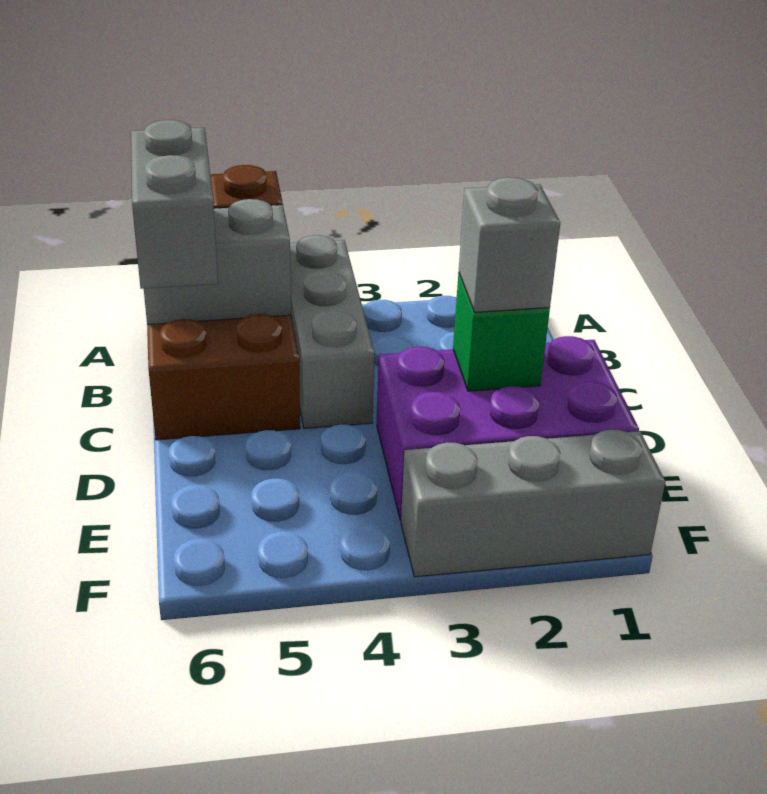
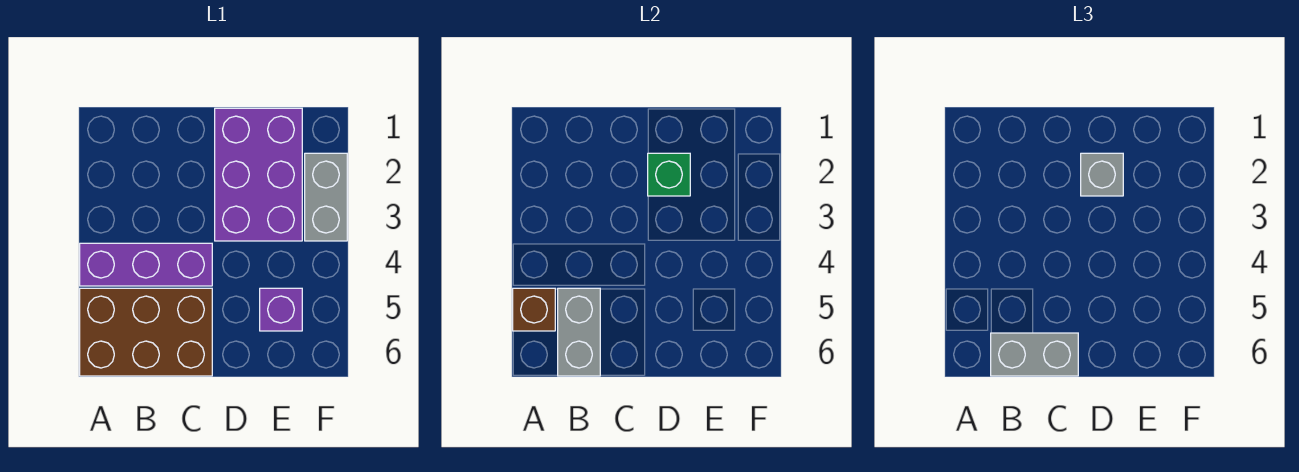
grey 1x3 brick [290,235,374,429] -> purple 1x3 brick [80,243,212,286]
none -> purple 1x1 brick [260,288,302,331]
grey 1x3 brick [401,430,665,577] -> grey 1x2 brick [305,153,347,241]

